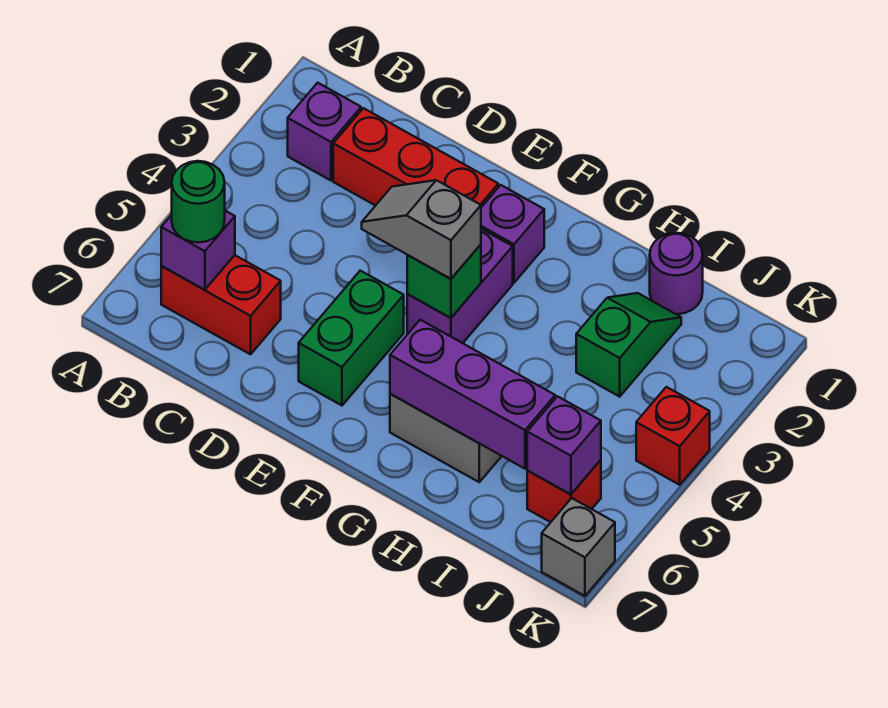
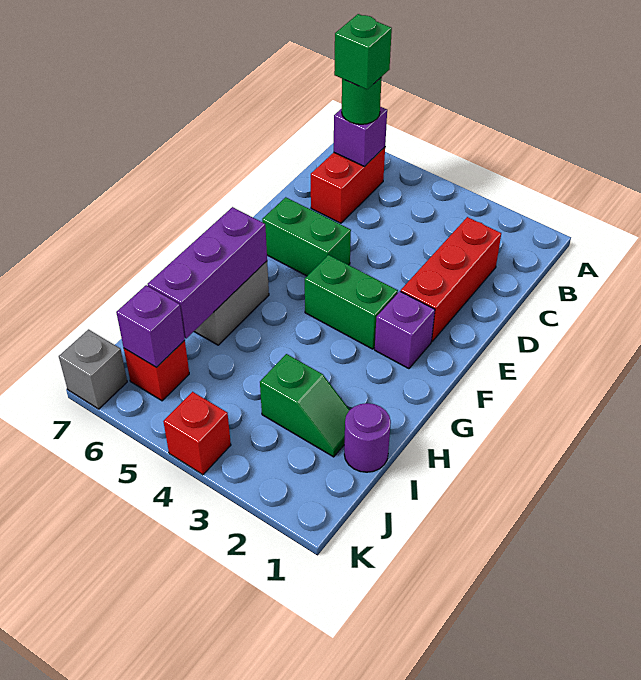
purple 1x1 brick [288,83,361,180] -> none
grey 1x2 slope [362,180,481,279] -> none
purple 1x2 brick [407,229,513,343] -> green 1x2 brick [305,255,398,349]
green 1x1 brick [407,244,481,318] -> green 1x1 brick moved to [334,14,392,89]

